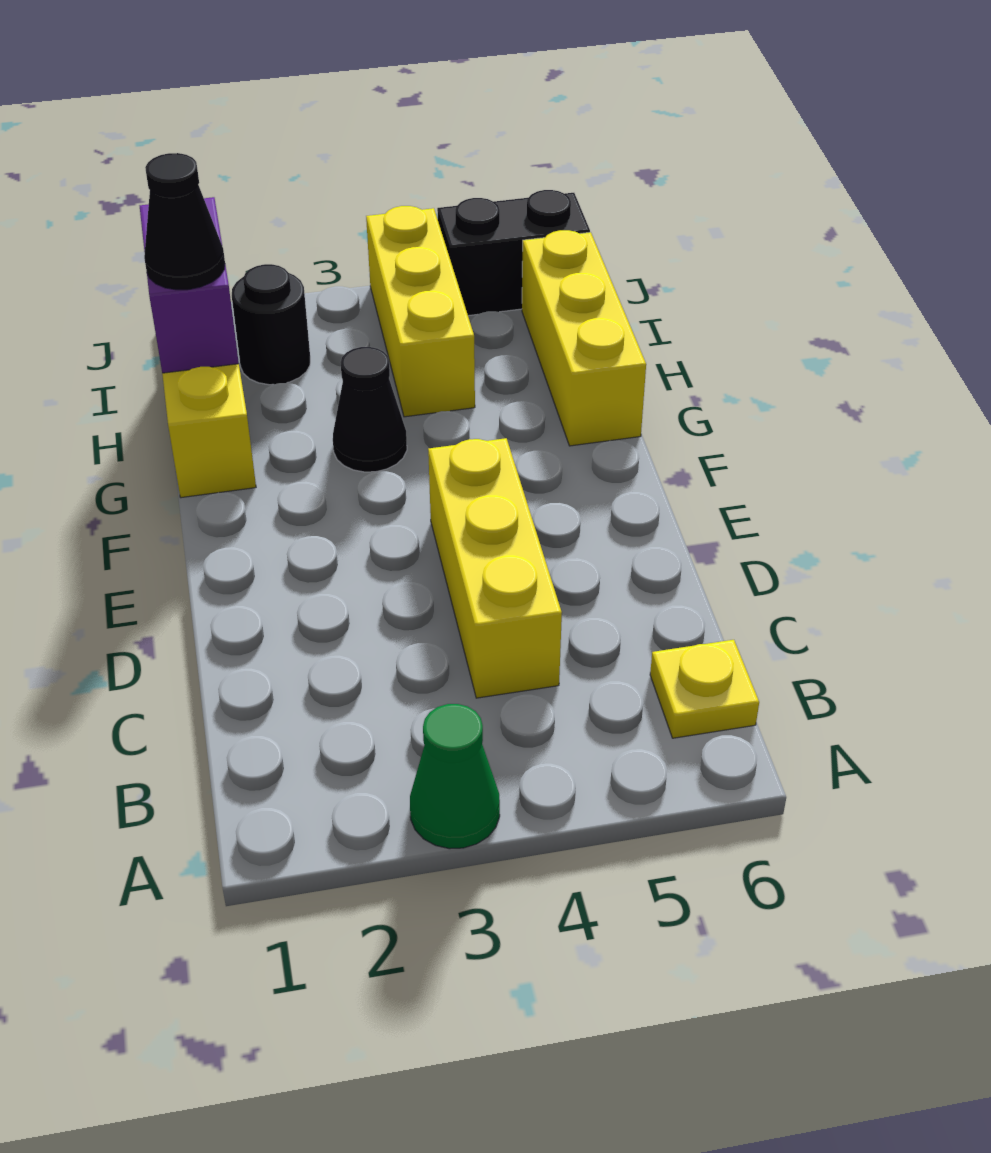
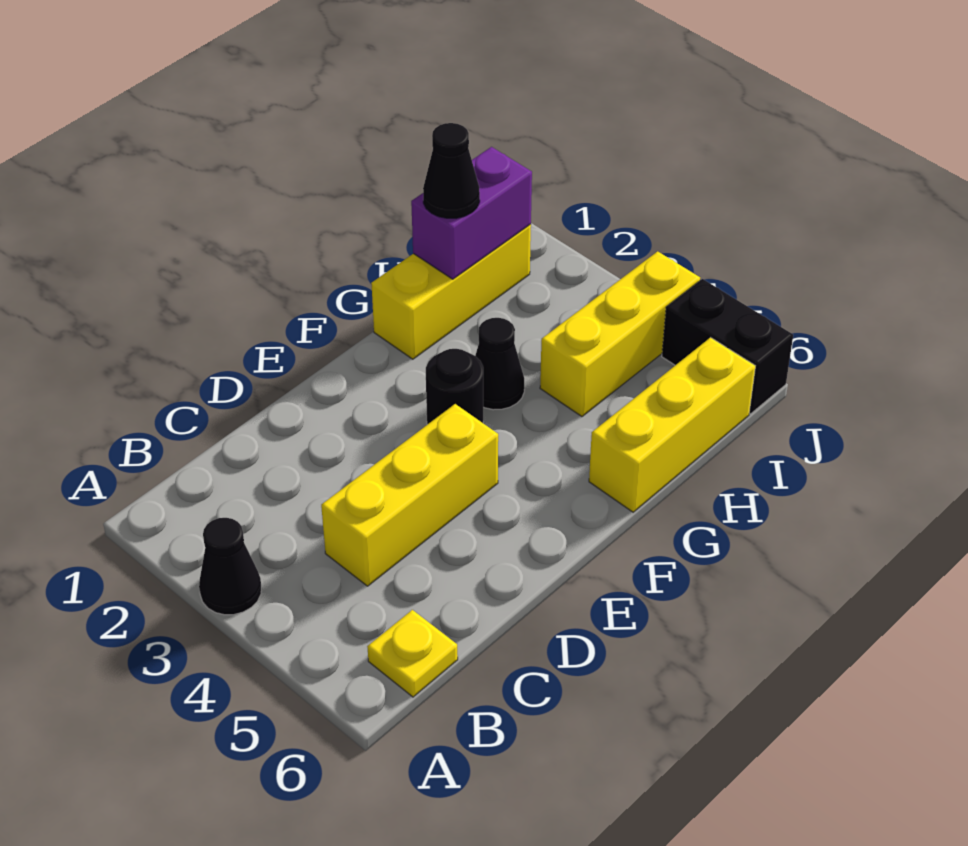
green 1x1 cone [410,704,500,849] -> black 1x1 cone [199,518,261,615]
black 1x1 round brick [232,264,310,385] -> black 1x1 round brick moved to [426,349,483,425]

